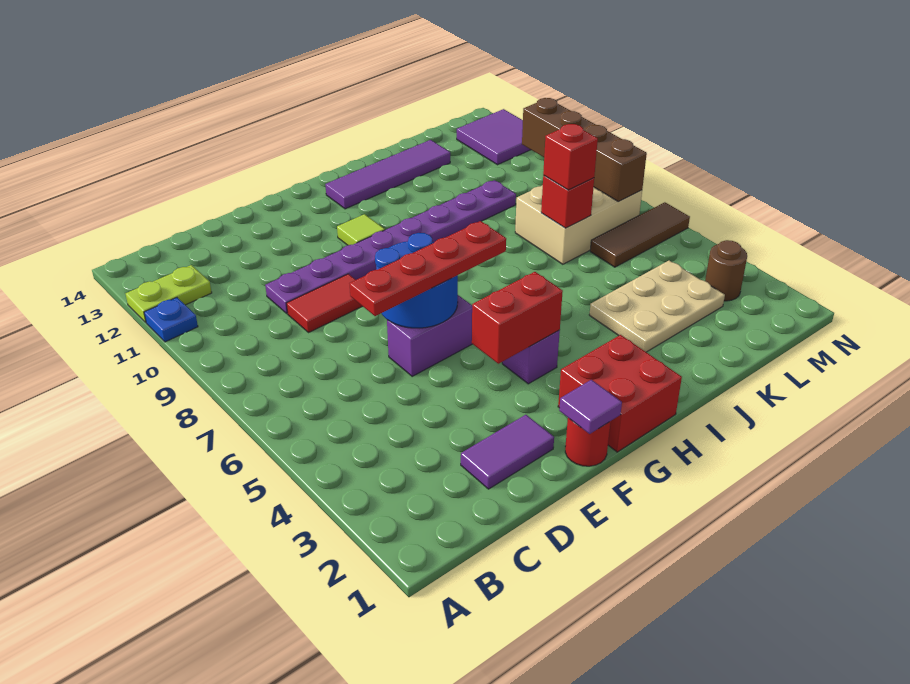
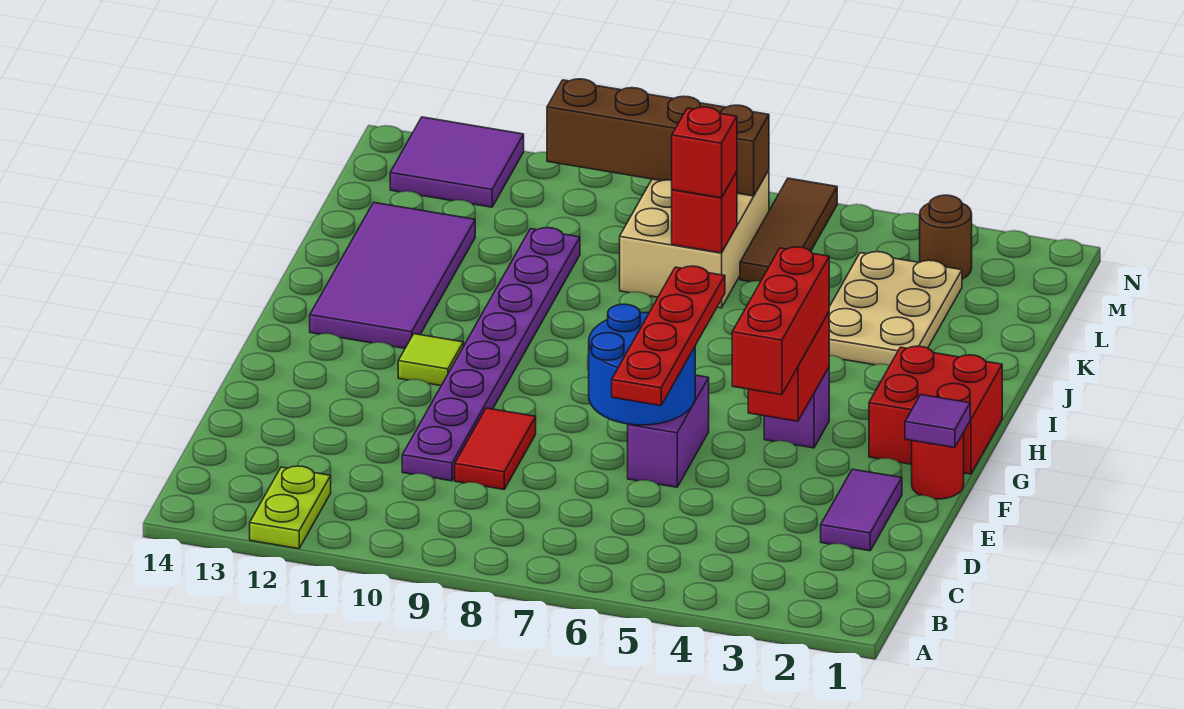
blue 1x1 plate [144,298,198,342] -> none
none -> red 1x3 brick [732,247,829,395]
purple 1x4 tile [325,140,450,209] -> purple 2x4 tile [310,202,475,348]

